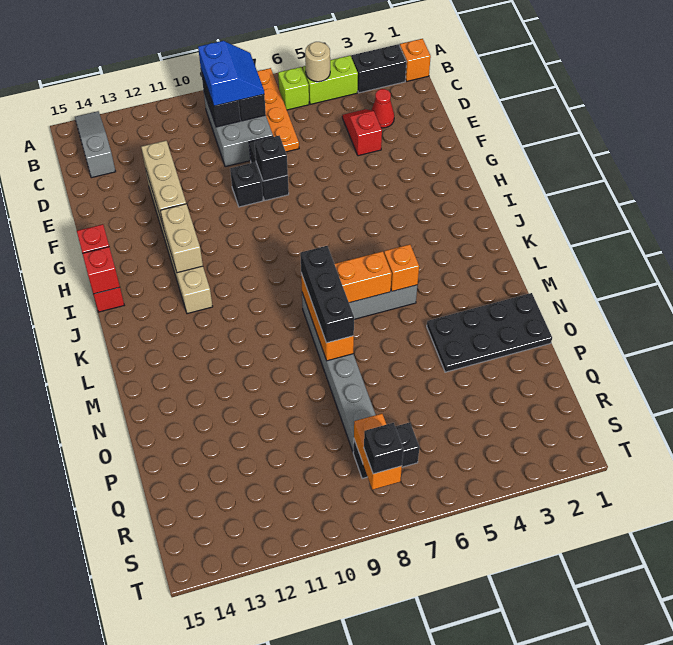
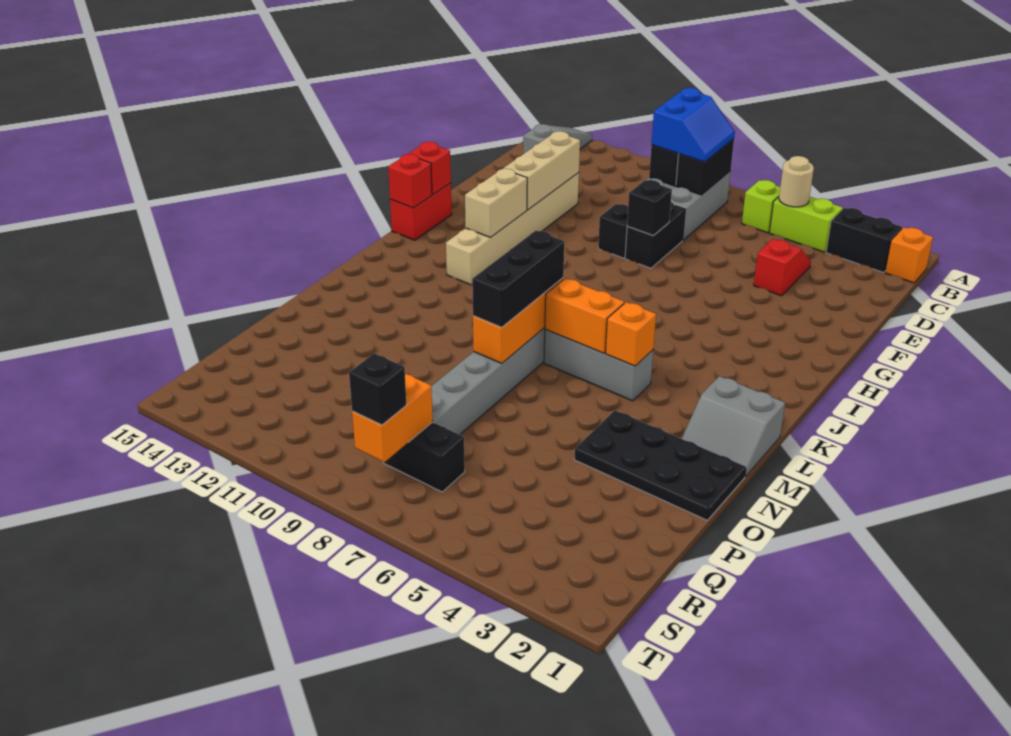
orange 1x4 plate [257,68,299,152] -> none
red 1x1 cone [371,89,394,128] -> none
none -> grey 2x2 slope [682,376,785,477]

